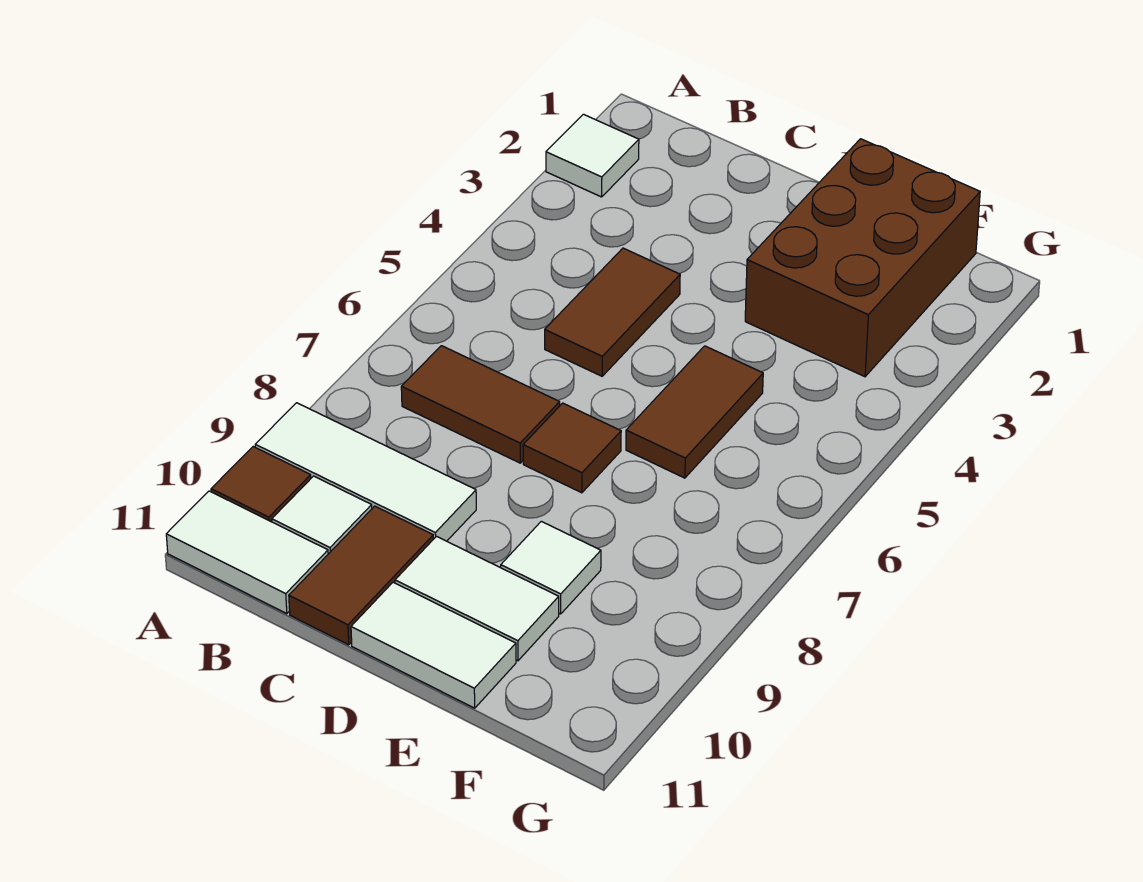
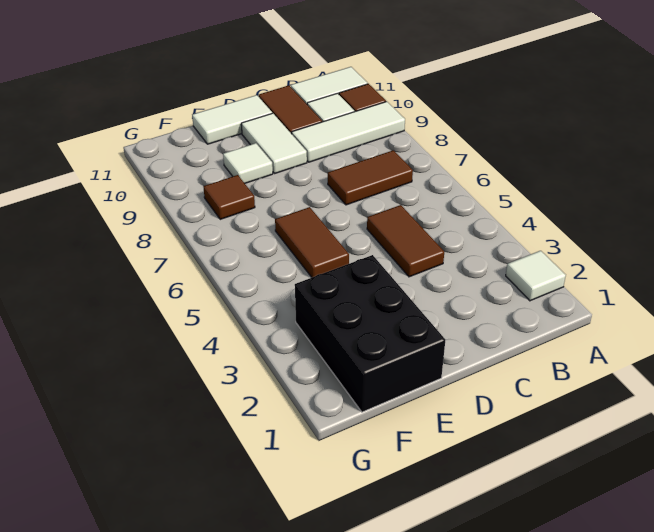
brown 1x1 tile [523,403,621,493] -> brown 1x1 tile moved to [203,175,255,219]
white 1x2 tile [395,536,559,661] -> white 1x2 tile turned to [241,113,307,174]
brown 2x3 brick [745,139,980,377] -> black 2x3 brick [295,255,445,412]

